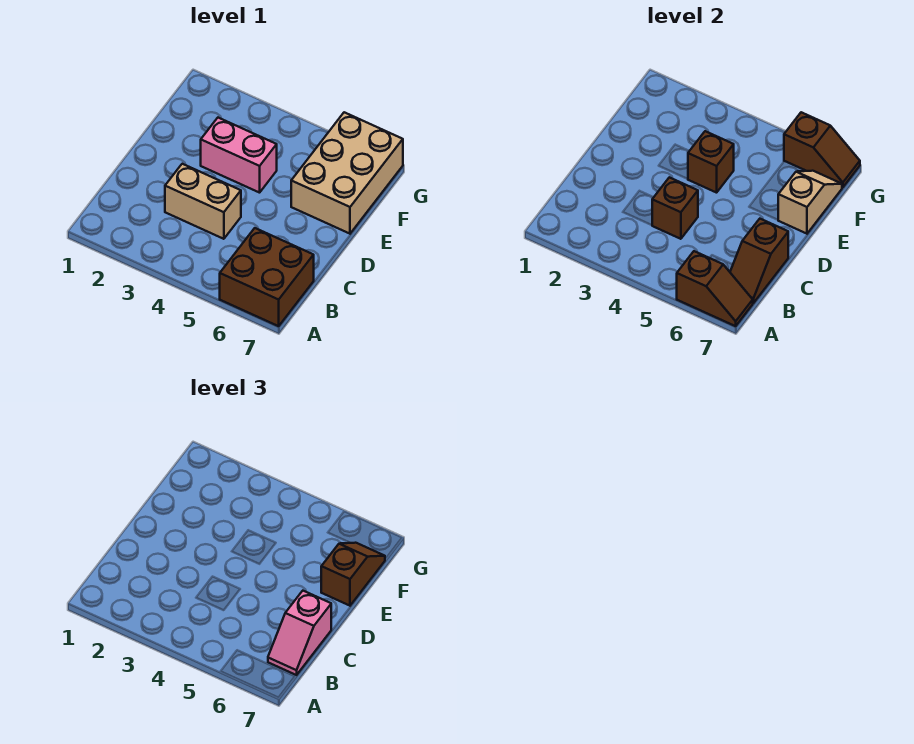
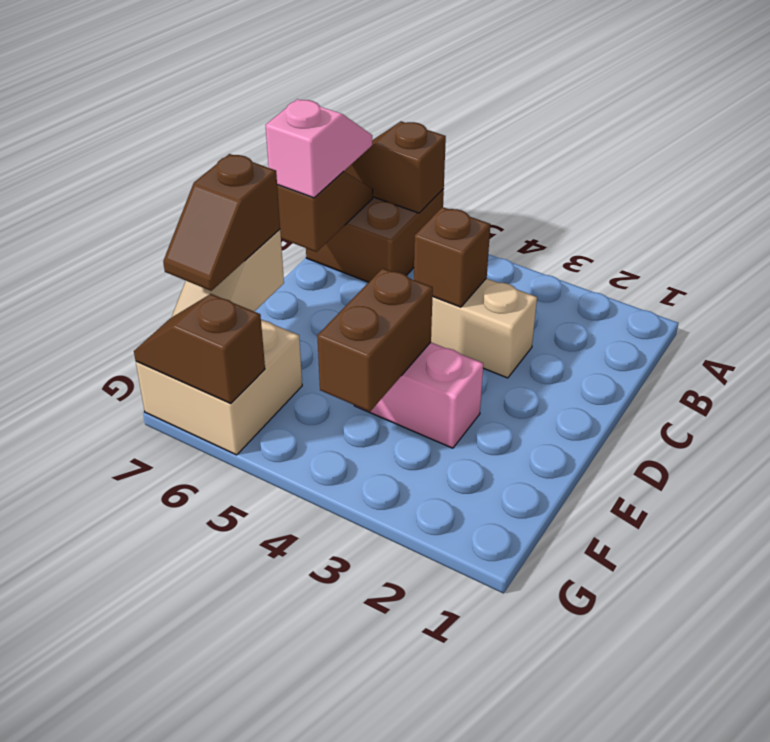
brown 1x1 brick [688,131,734,193] -> brown 1x2 brick [317,268,433,412]
tan 2x3 brick [291,112,403,234] -> tan 2x2 brick [136,320,302,455]

